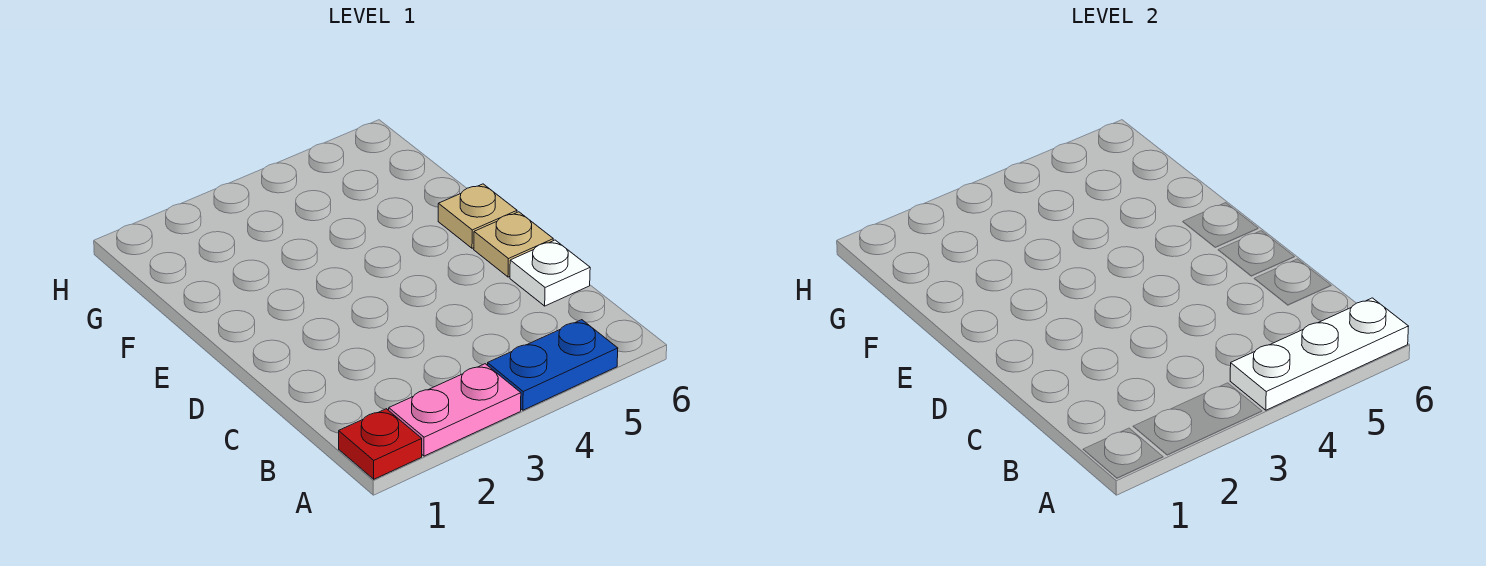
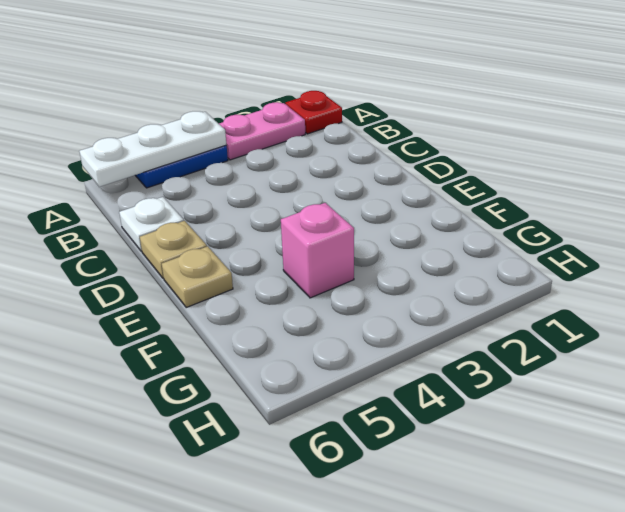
none -> pink 1x1 brick [281,203,354,298]

